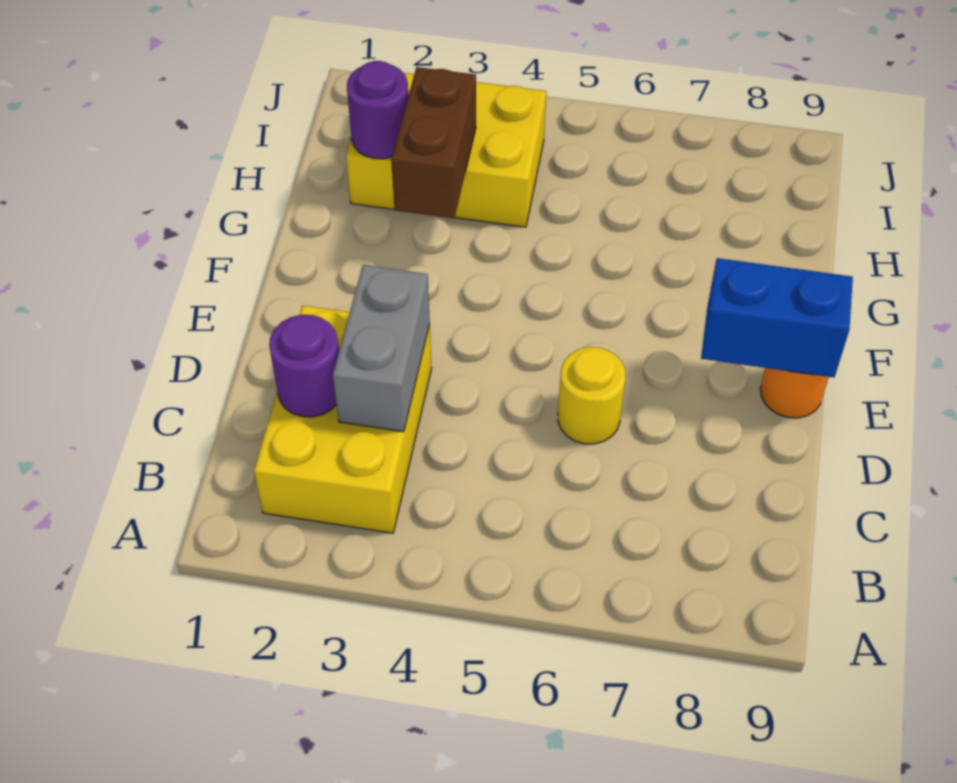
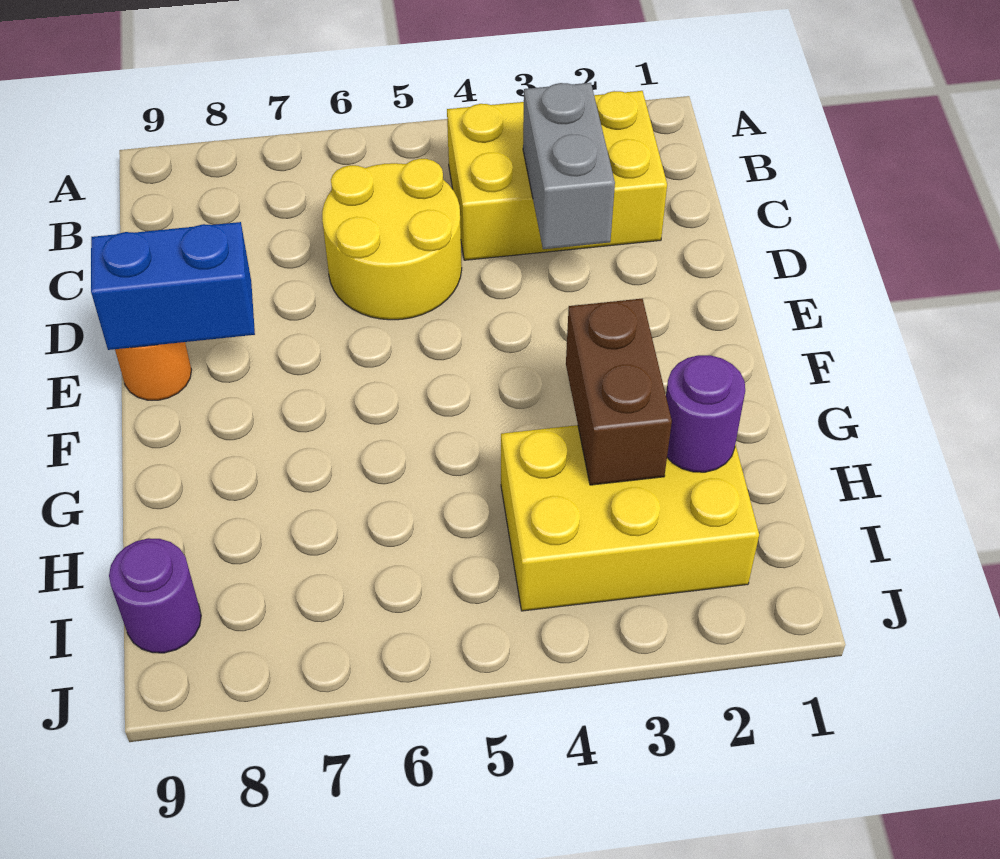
yellow 2x3 brick [254,305,432,533] -> yellow 2x3 brick turned to [447,91,667,260]
purple 1x1 round brick [269,315,339,417] -> purple 1x1 round brick moved to [109,538,201,653]
yellow 1x1 round brick [558,347,626,444] -> yellow 2x2 round brick [322,159,462,320]

